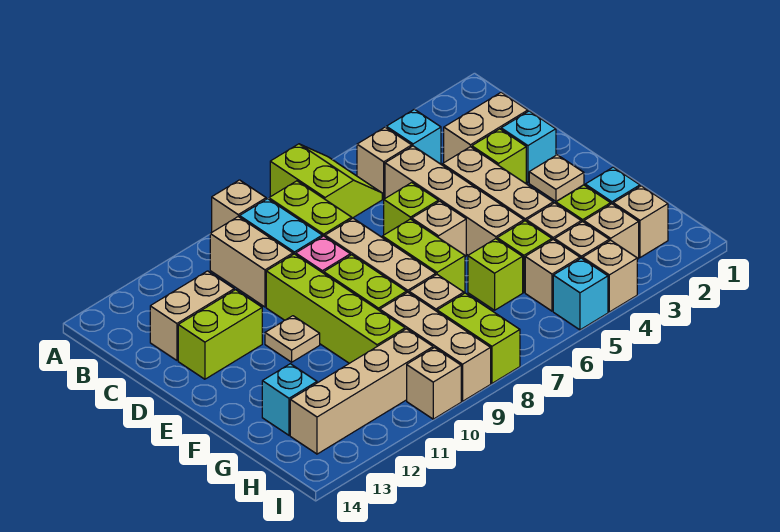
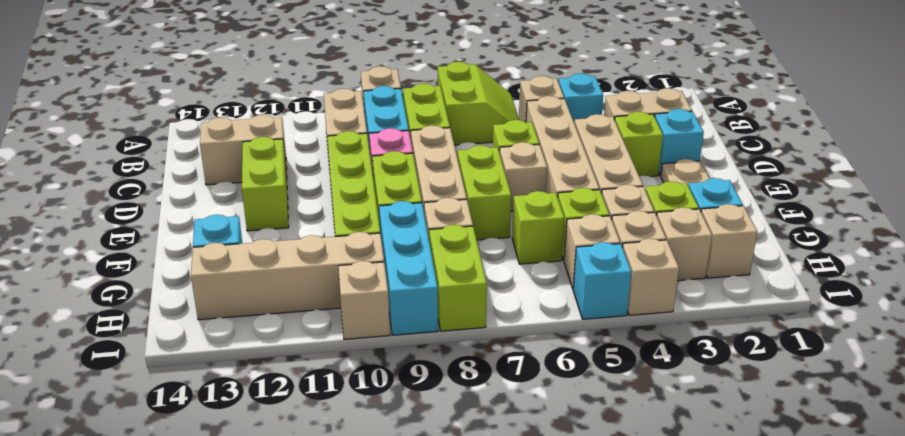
lime 1x2 brick [178,290,262,379] -> lime 1x2 brick turned to [242,137,289,231]
tan 1x1 plate [265,316,320,362] -> none
tan 1x3 brick [380,292,491,401] -> cyan 1x3 brick [379,201,438,335]

